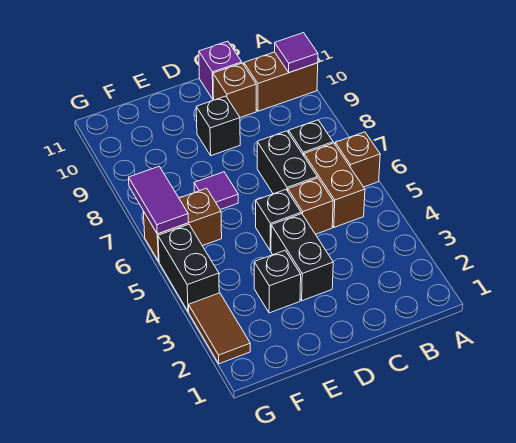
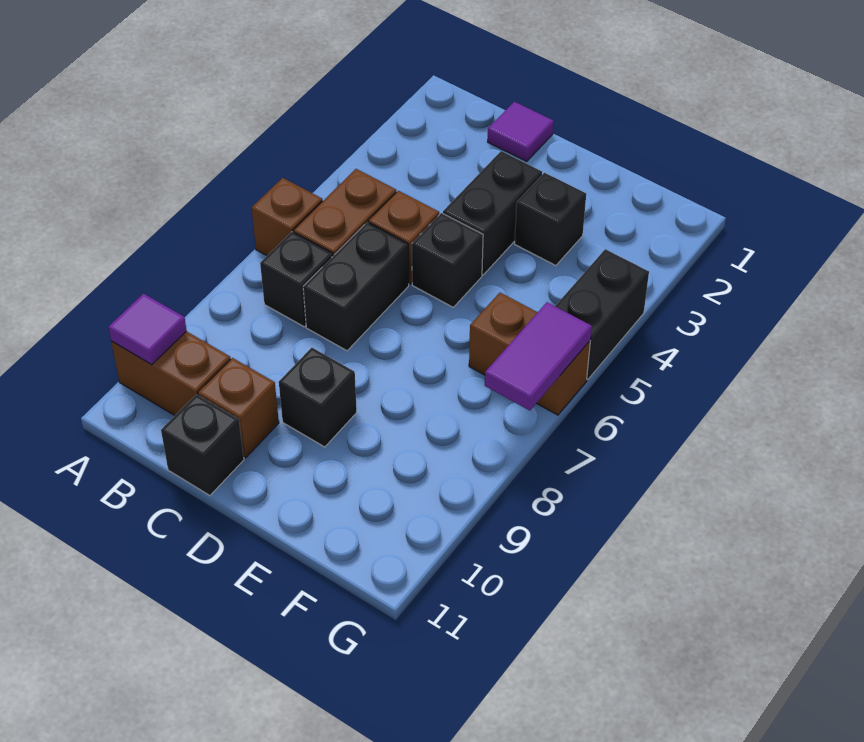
purple 1x1 brick [199,41,242,100] -> black 1x1 brick [161,394,244,496]
purple 1x1 tile [194,172,238,210] -> purple 1x1 tile moved to [488,102,554,161]
brown 1x2 tile [189,293,250,364] -> none

